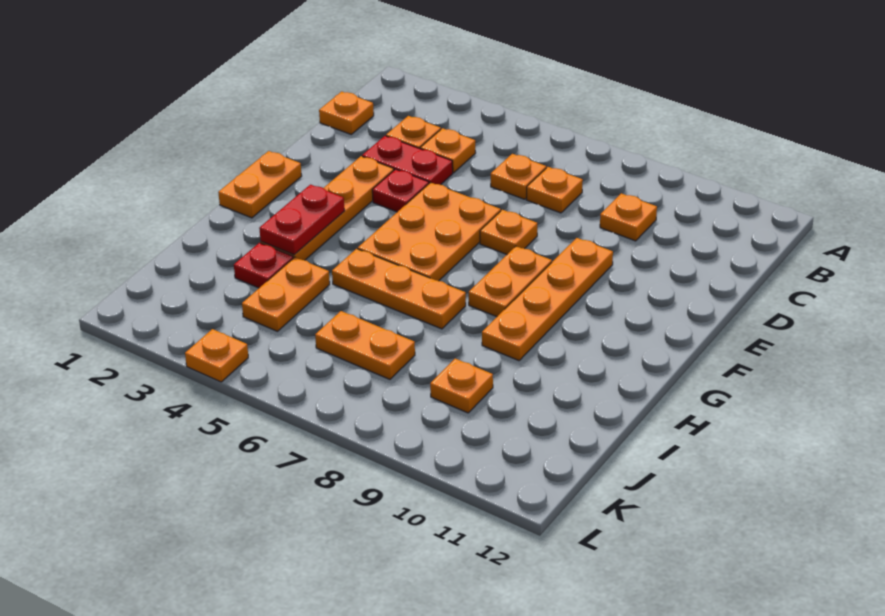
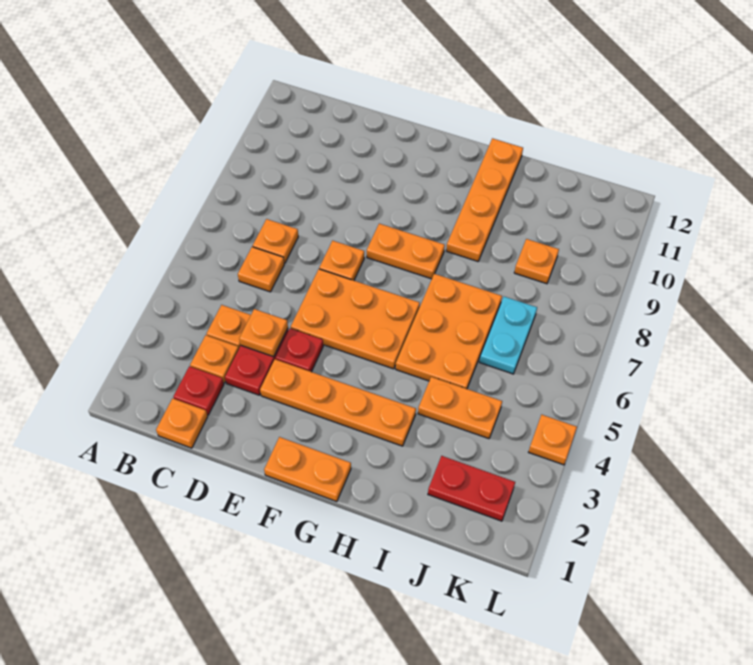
orange 1x1 plate [600,193,657,241] -> orange 1x1 plate moved to [239,309,288,357]
orange 1x4 plate [482,238,613,361] -> orange 1x4 plate turned to [446,138,523,261]
red 1x2 plate [259,185,345,255] -> red 1x2 plate moved to [428,456,515,521]
orange 1x3 plate [332,249,466,329] -> orange 2x3 plate [396,274,502,389]
red 1x1 plate [234,243,293,288] -> red 1x1 plate moved to [173,366,224,415]
orange 1x2 plate [315,311,415,379] -> cyan 1x2 plate [480,297,537,374]

